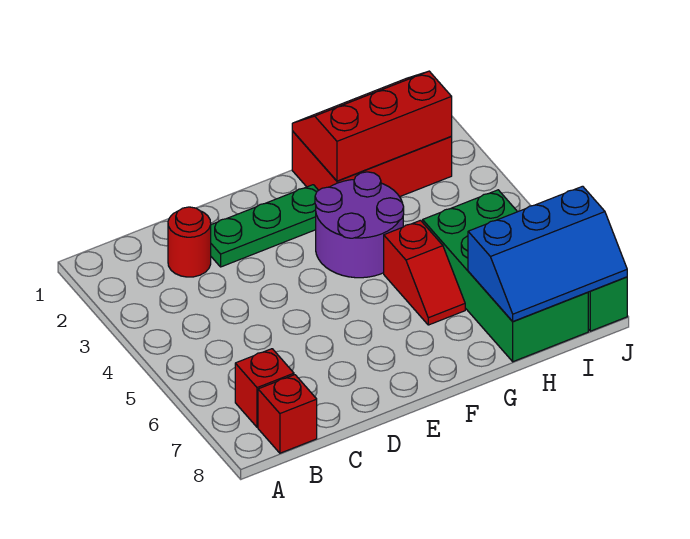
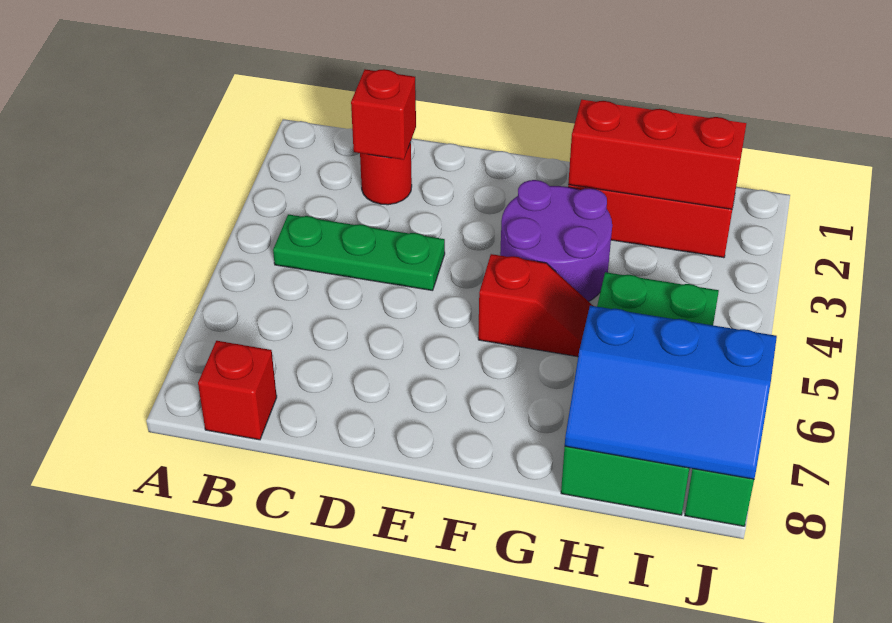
red 1x1 brick [235,349,294,427] -> red 1x1 brick moved to [351,69,416,160]
green 1x3 plate [211,185,318,267] -> green 1x3 plate moved to [273,214,445,291]
red 1x2 slope [384,220,465,325] -> red 1x2 slope turned to [478,254,593,357]

